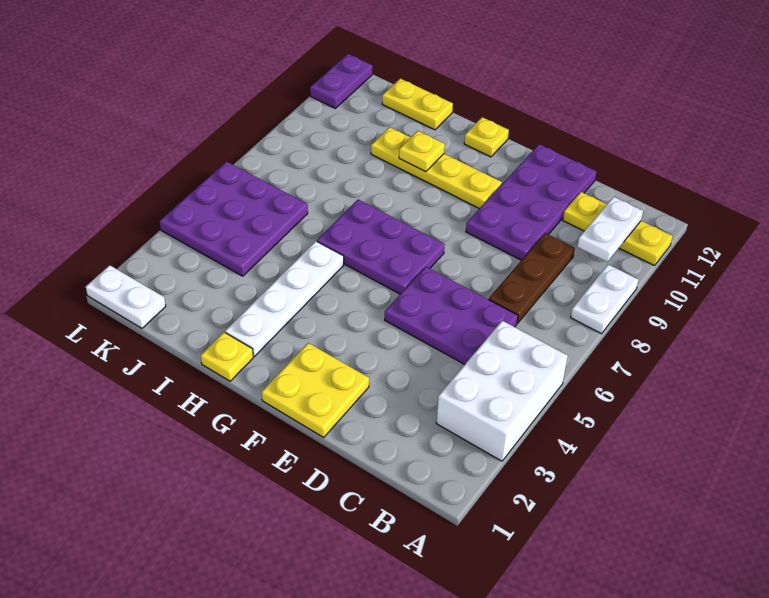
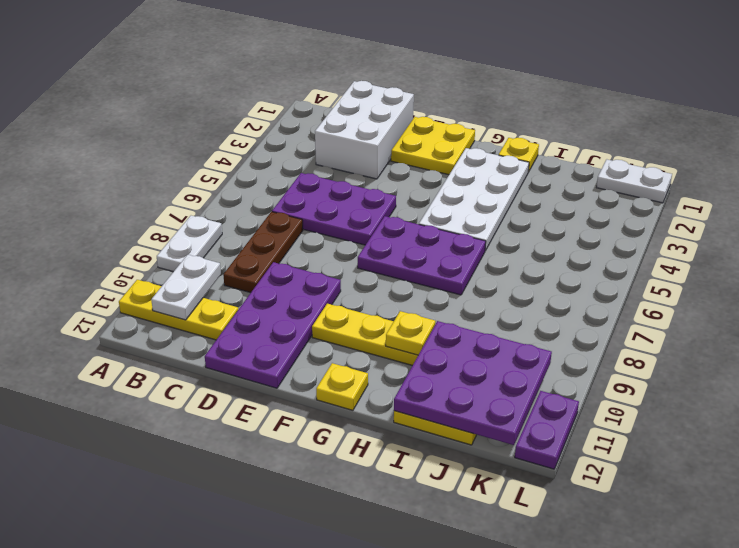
white 2x3 brick [436,321,568,461] -> white 2x3 brick moved to [315,81,414,179]
white 1x4 plate [225,241,344,356] -> white 2x4 plate [419,148,529,251]
purple 3x3 plate [160,162,308,276] -> purple 3x3 plate moved to [394,321,552,445]

